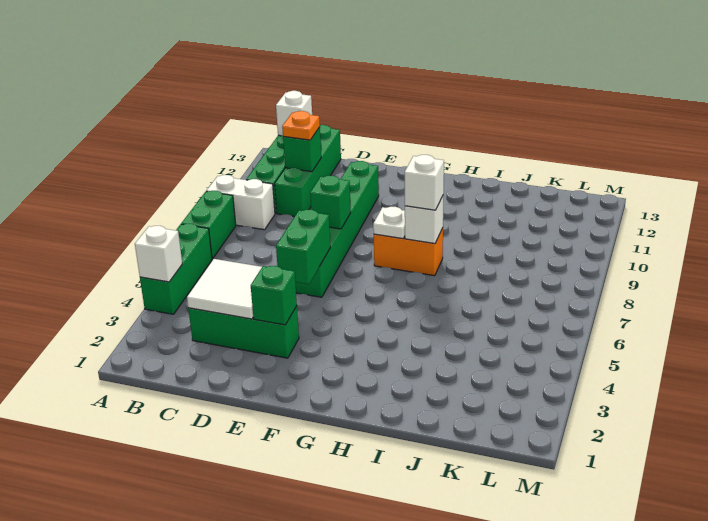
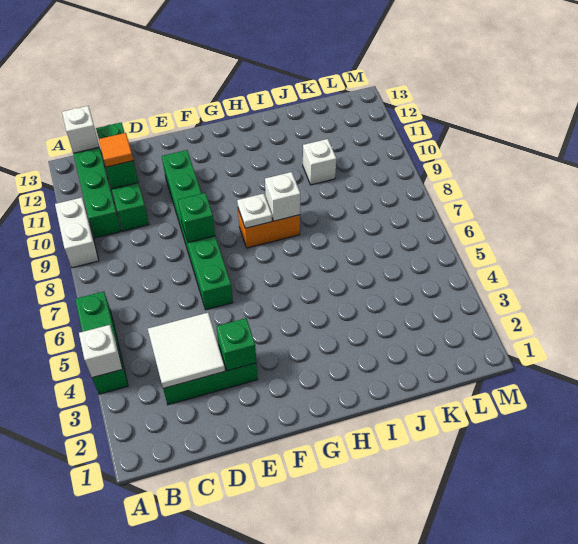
green 1x2 brick [181,191,236,259] -> none
white 1x2 brick [207,175,275,230] -> white 1x2 brick turned to [55,198,99,268]
orange 1x1 plate [282,111,320,140] -> orange 1x1 tile [99,133,133,167]
green 1x2 brick [276,210,330,284] -> none
white 1x1 brick [405,155,444,210] -> white 1x1 brick moved to [303,139,336,185]

